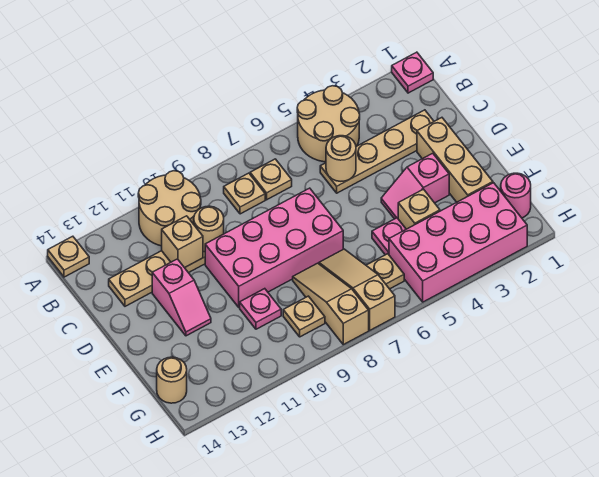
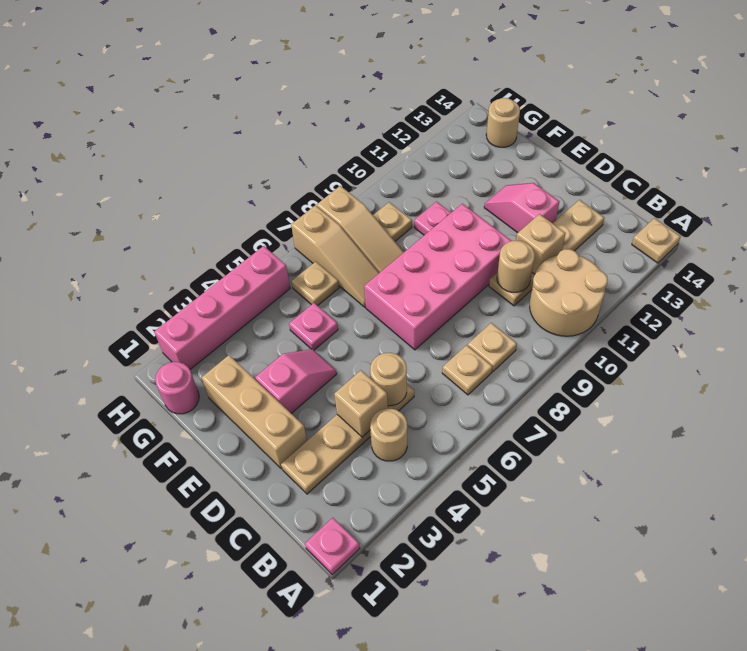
tan 2x2 round brick [297,86,360,162] -> tan 1x1 round brick [370,409,407,461]
tan 1x1 brick [398,189,440,229] -> tan 1x1 brick moved to [334,371,388,437]
pink 2x4 brick [389,183,527,302] -> pink 1x4 brick [154,246,290,369]

